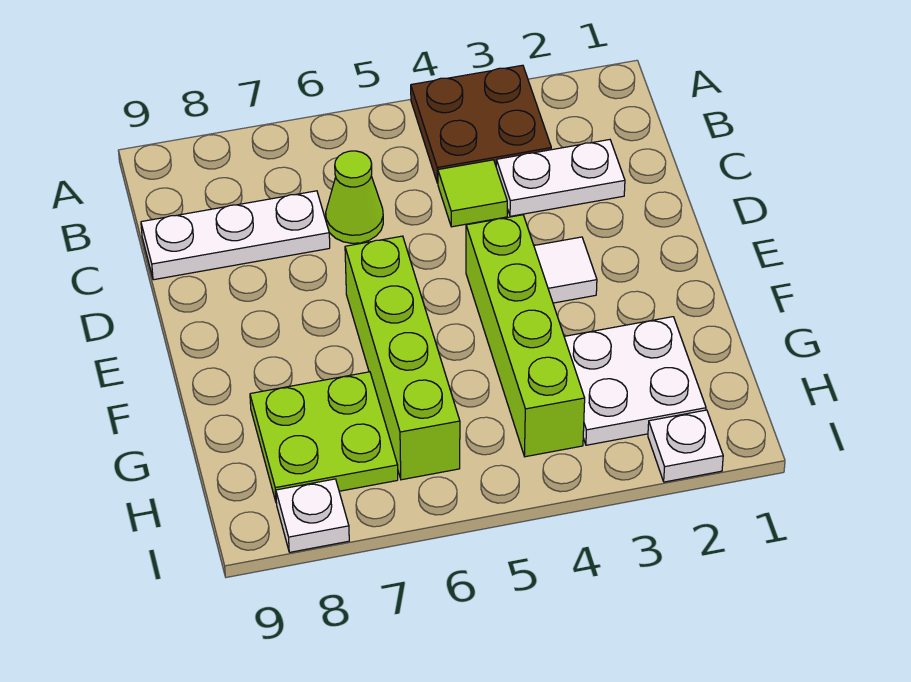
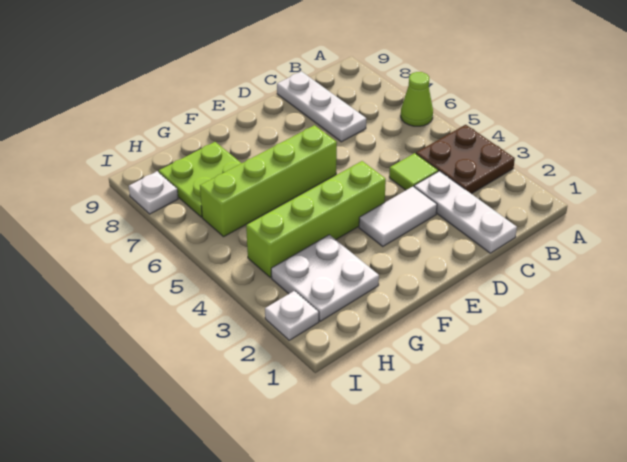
white 1x2 plate [496,140,625,216] -> white 1x3 plate [414,171,517,253]
lime 1x1 cone [326,151,383,243] -> lime 1x1 cone moved to [401,72,433,126]
white 1x1 tile [534,237,597,303] -> white 1x2 tile [359,187,437,246]

